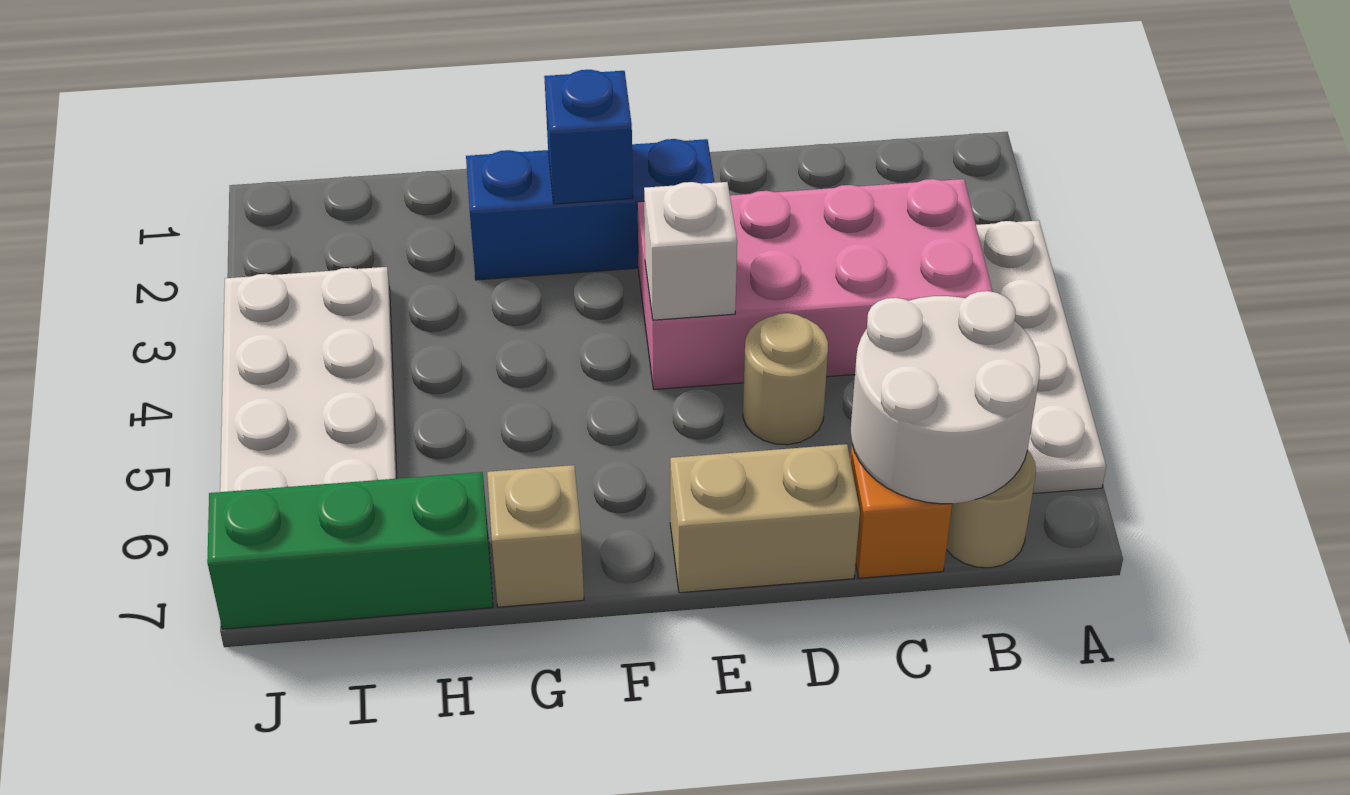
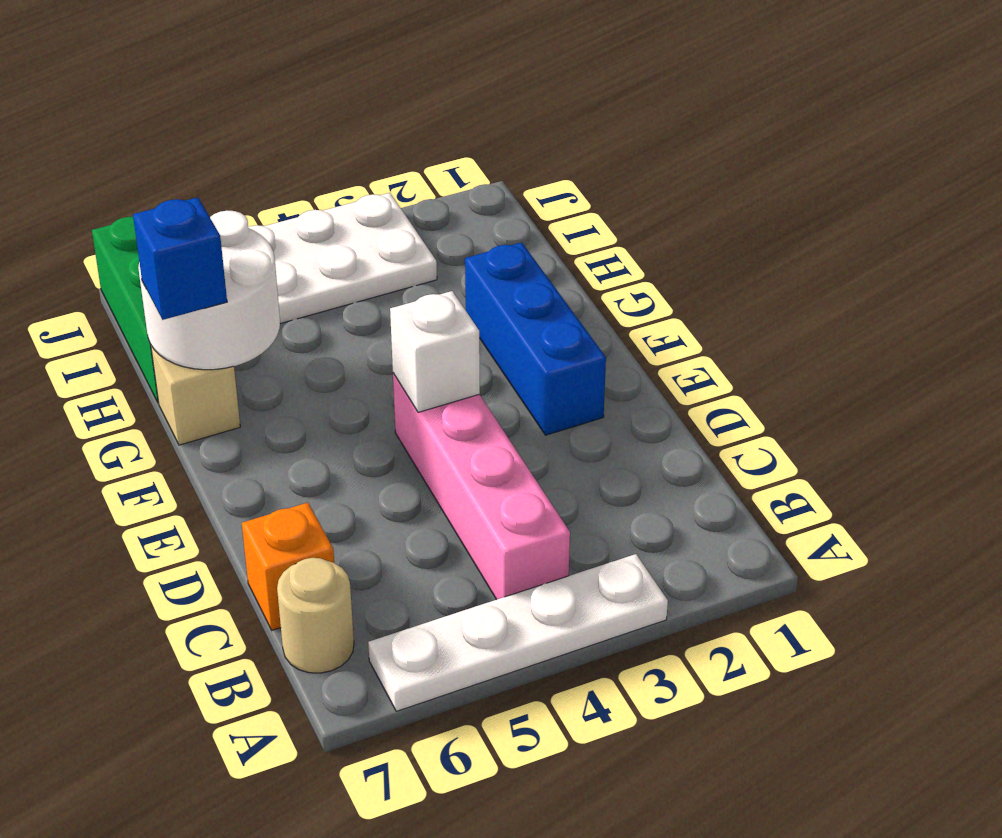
pink 2x4 brick [637,179,992,390] -> pink 1x4 brick [393,373,570,600]
white 2x2 round brick [851,291,1040,504] -> white 2x2 round brick moved to [138,211,280,370]
tan 1x1 round brick [743,313,828,445] -> none
tan 1x2 brick [670,444,860,593] -> none
blue 1x1 brick [544,70,633,204] -> blue 1x1 brick moved to [133,197,227,320]

